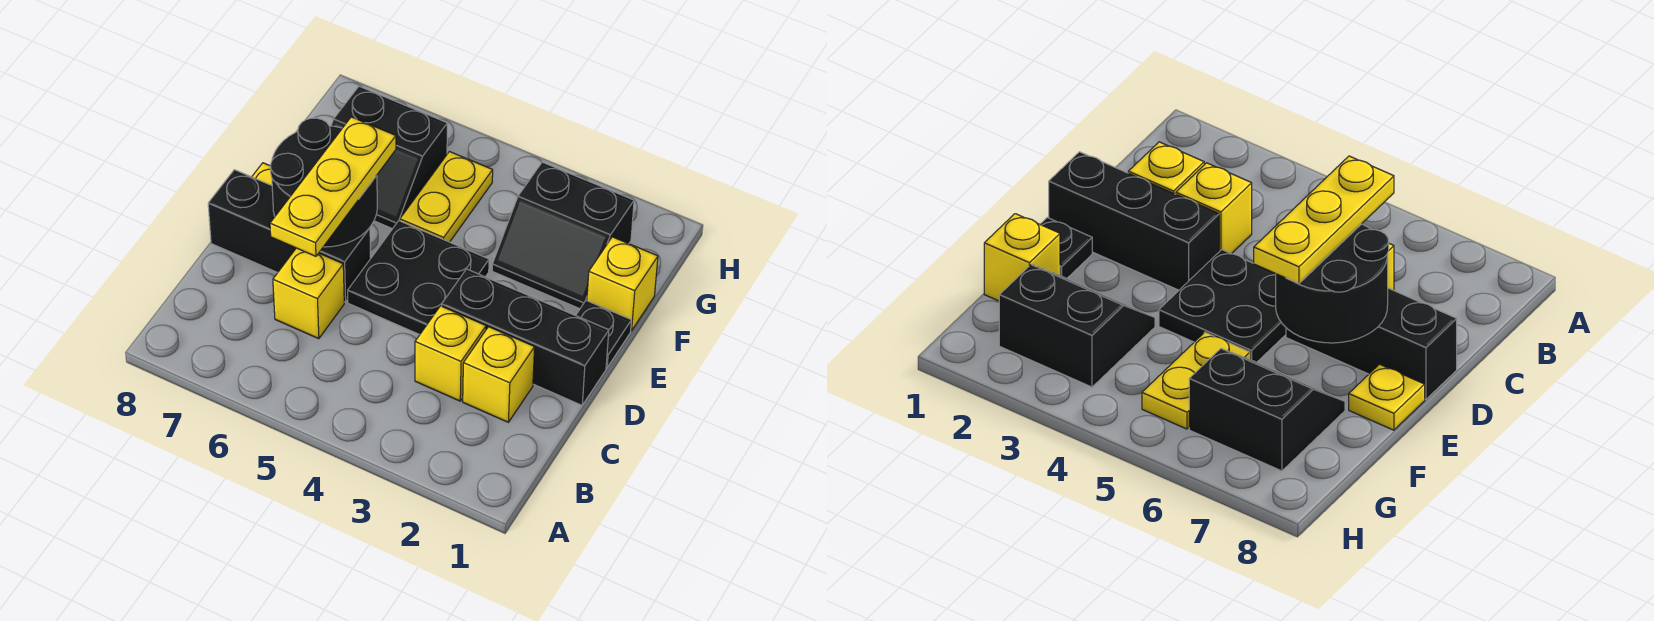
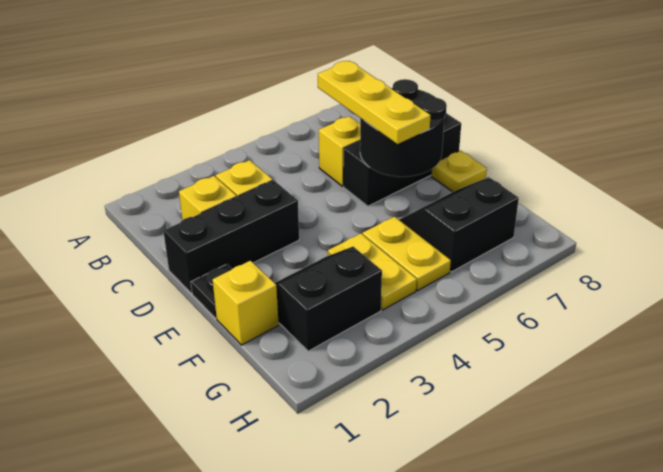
black 2x2 plate [348,221,489,335] -> none
none -> yellow 1x2 plate [328,234,417,310]

